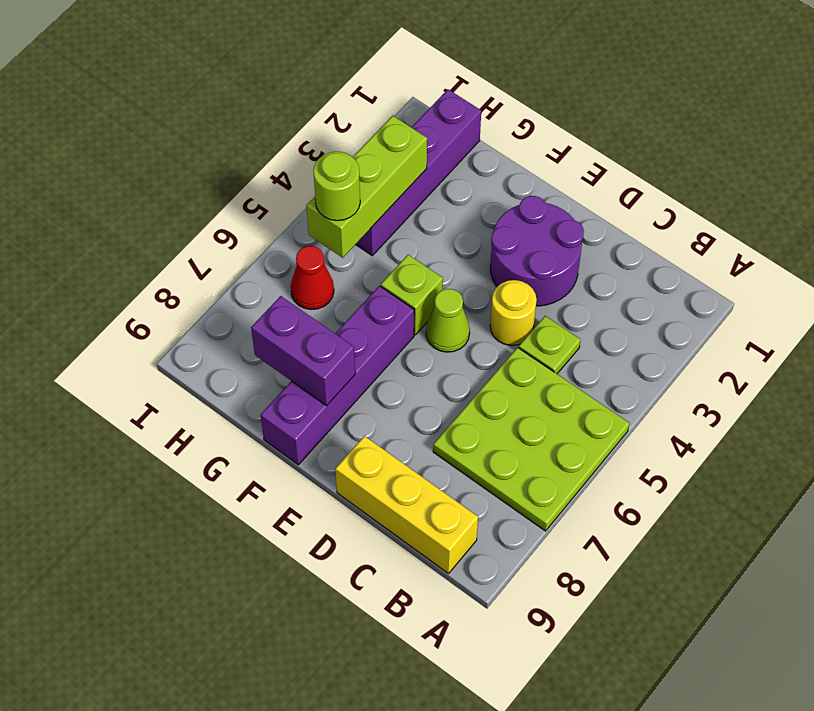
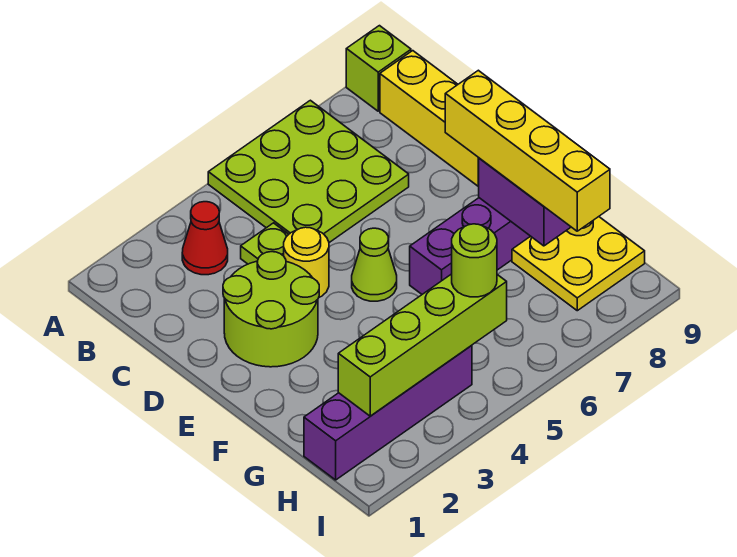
purple 2x2 round brick [490,196,584,306] -> lime 2x2 round brick [223,252,319,367]
none -> yellow 1x4 brick [445,70,610,231]
lime 1x1 brick [381,255,443,335] -> lime 1x1 brick moved to [346,26,411,111]
none -> yellow 2x2 plate [512,217,645,311]
lime 1x3 brick [306,116,427,258] -> lime 1x4 brick [338,274,507,416]
red 1x1 cone [291,246,334,310] -> red 1x1 cone moved to [182,202,228,275]

